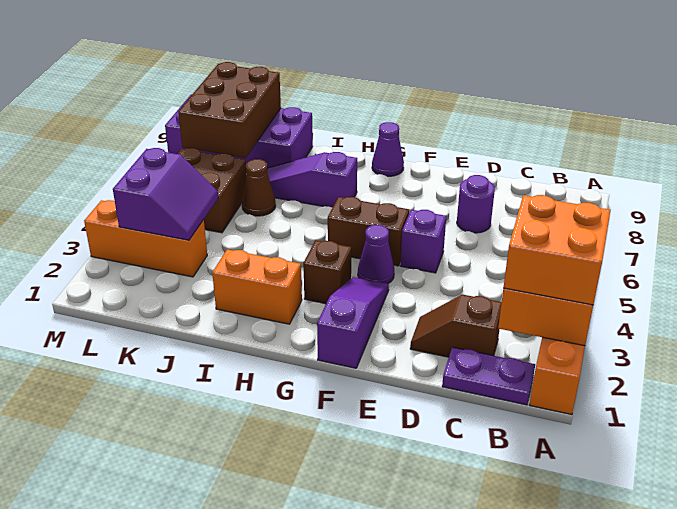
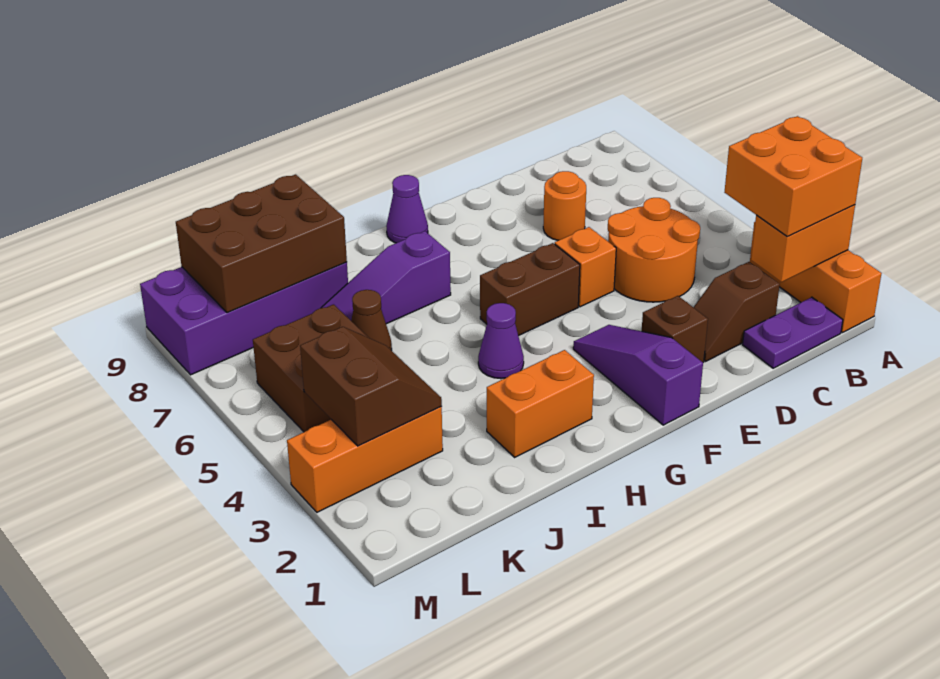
none -> orange 2x2 round brick [608,198,700,302]
purple 1x1 round brick [457,175,495,233] -> orange 1x1 round brick [543,171,586,240]
purple 1x1 brick [400,210,446,273] -> orange 1x1 brick [555,227,616,307]
purple 1x1 cone [358,225,394,284] -> purple 1x1 cone moved to [478,303,524,379]
brown 1x1 brick [303,240,351,304] -> brown 1x1 brick moved to [642,296,708,363]
purple 2x2 slope [113,148,218,240] -> brown 2x2 slope [300,327,442,446]
brown 2x3 brick [178,62,281,158] -> brown 2x3 brick turned to [176,174,347,313]

